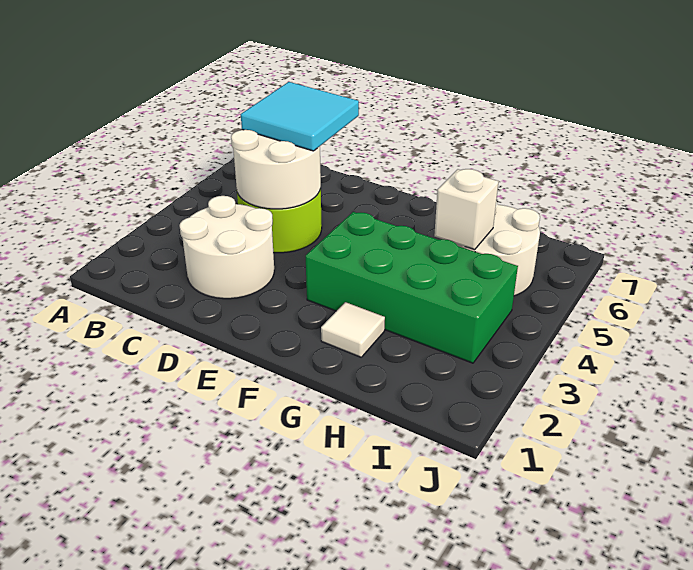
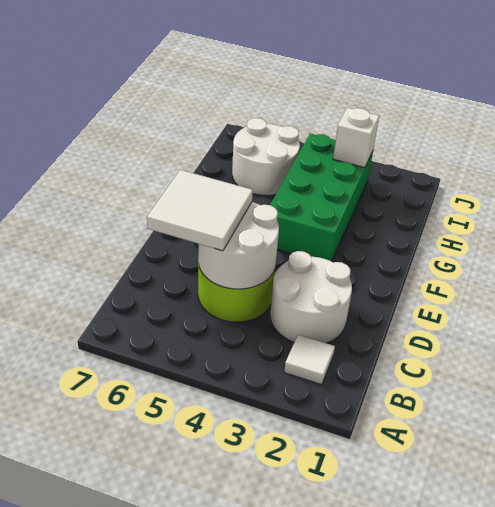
cyan 2x2 tile [241,82,359,151] -> white 2x2 tile [147,170,253,251]
white 1x1 tile [321,302,385,357] -> white 1x1 tile moved to [284,335,335,385]
white 1x1 brick [434,169,499,250] -> white 1x1 brick moved to [333,108,379,168]

